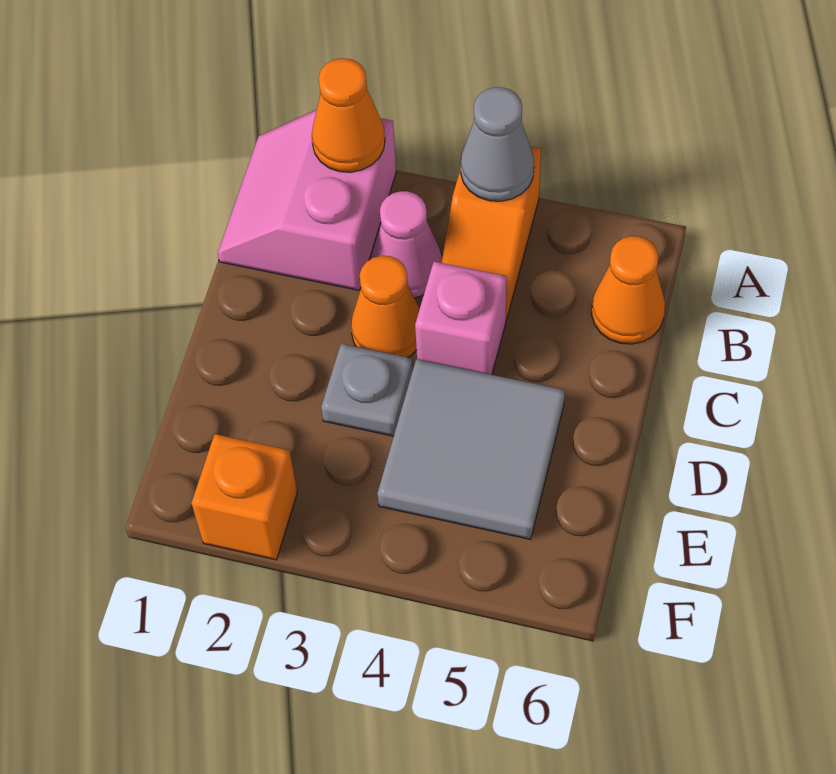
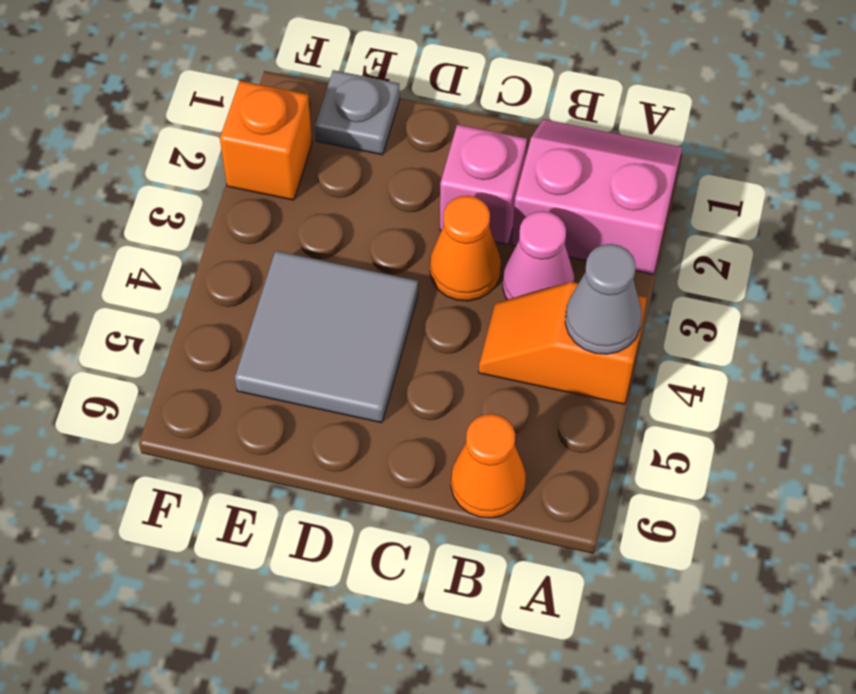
orange 1x1 cone [312,58,385,172] -> none
pink 1x1 brick [415,262,507,375] -> pink 1x1 brick moved to [440,124,527,244]
grey 1x1 plate [321,344,413,436] -> grey 1x1 plate moved to [315,70,400,155]

